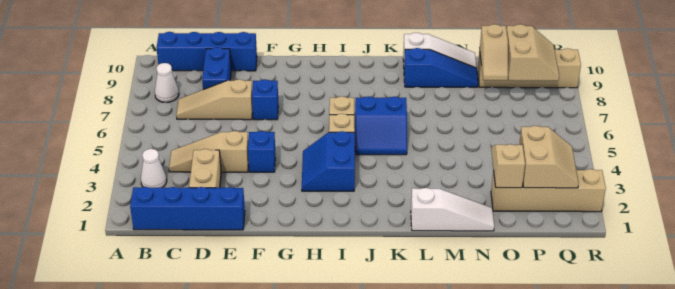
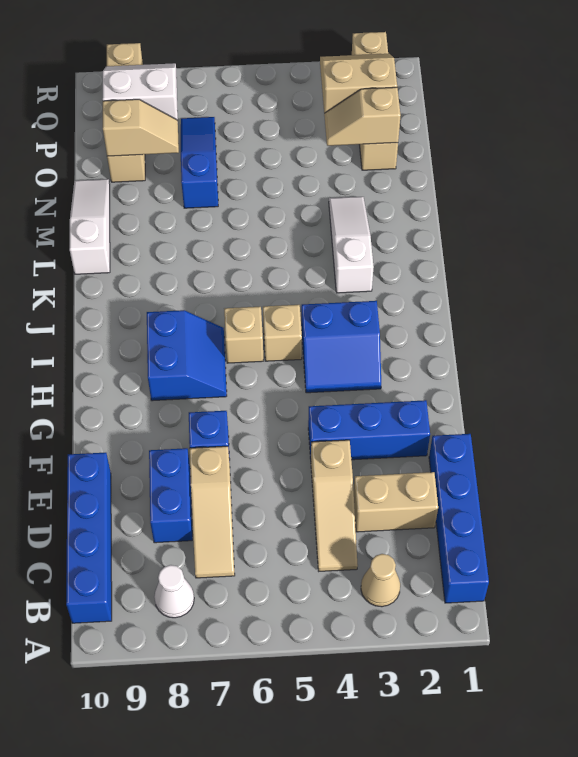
white 1x1 cone [141,149,167,188] -> tan 1x1 cone [361,554,400,607]
blue 1x2 brick [202,47,231,90] -> blue 1x2 brick turned to [149,448,192,543]
blue 1x1 brick [248,131,275,172] -> blue 1x3 brick [308,400,430,460]
blue 2x2 slope [355,96,407,155] -> blue 2x2 slope moved to [147,310,227,401]
white 1x3 slope [411,188,494,231] -> white 1x3 slope moved to [329,197,374,293]
blue 1x3 slope [404,48,478,87] -> blue 1x3 slope moved to [181,117,218,208]
tan 2x2 slope [507,24,559,81] -> white 2x2 slope [103,63,178,120]

